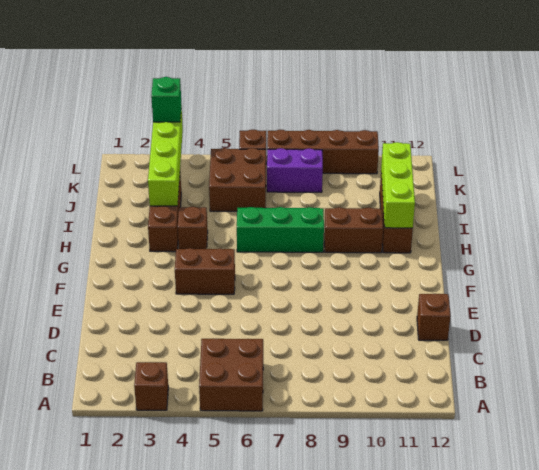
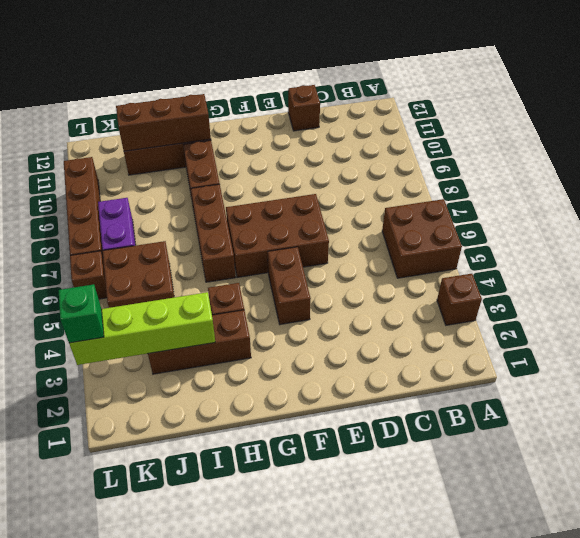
none -> brown 2x3 brick [226,194,329,277]
green 1x3 brick [237,207,324,252] -> brown 1x3 brick [191,184,235,282]
lime 1x3 brick [381,142,415,228] -> brown 1x3 brick [116,94,211,151]

